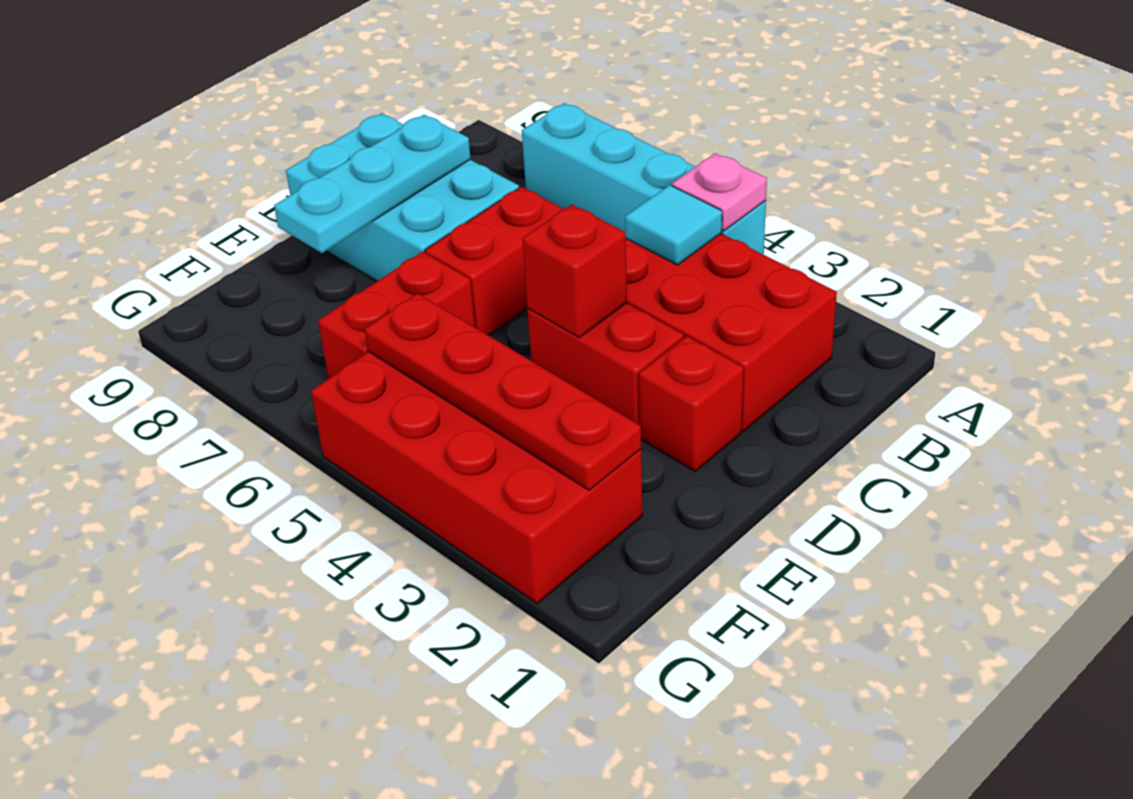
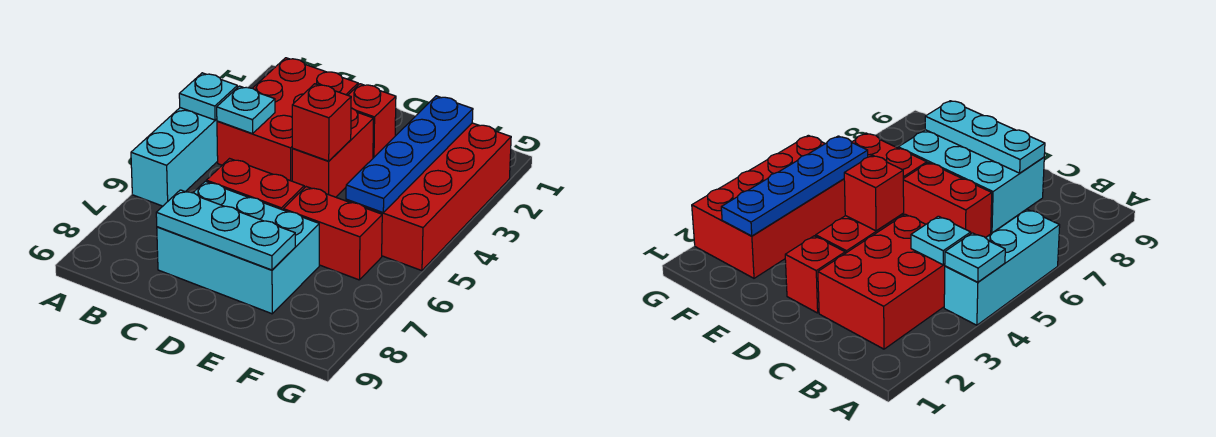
cyan 1x4 brick [522,103,766,255] -> cyan 1x3 brick [131,108,218,206]
pink 1x1 plate [672,154,767,231] -> cyan 1x1 plate [179,73,237,120]
cyan 1x1 tile [625,185,722,265] -> cyan 1x1 plate [217,86,275,134]
cyan 2x3 brick [286,113,519,281] -> cyan 2x3 brick turned to [157,181,319,314]
red 1x4 plate [365,293,641,490] -> blue 1x4 plate [346,96,473,212]

